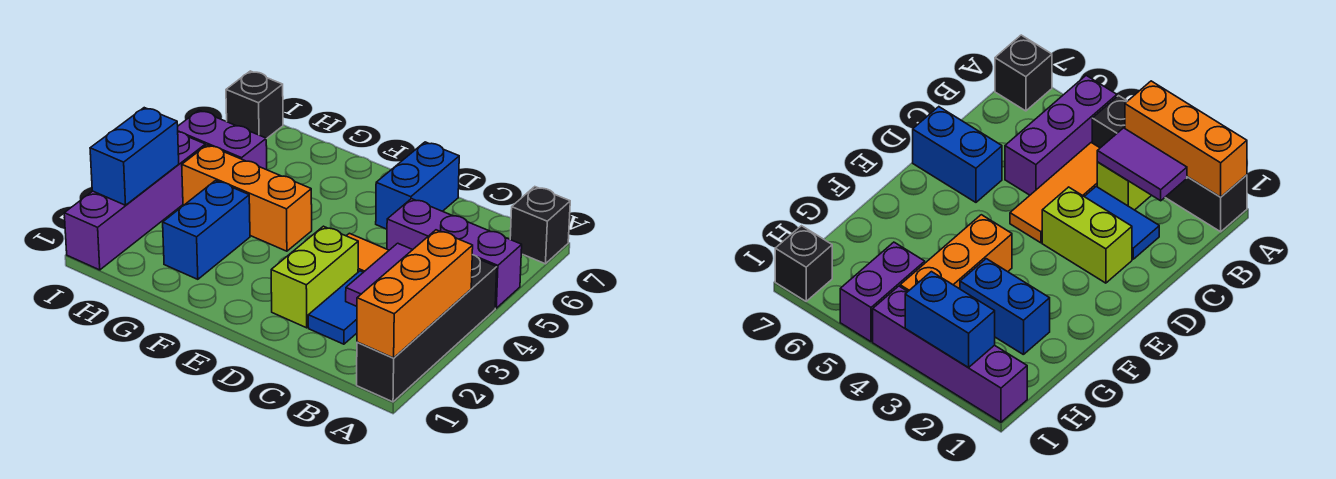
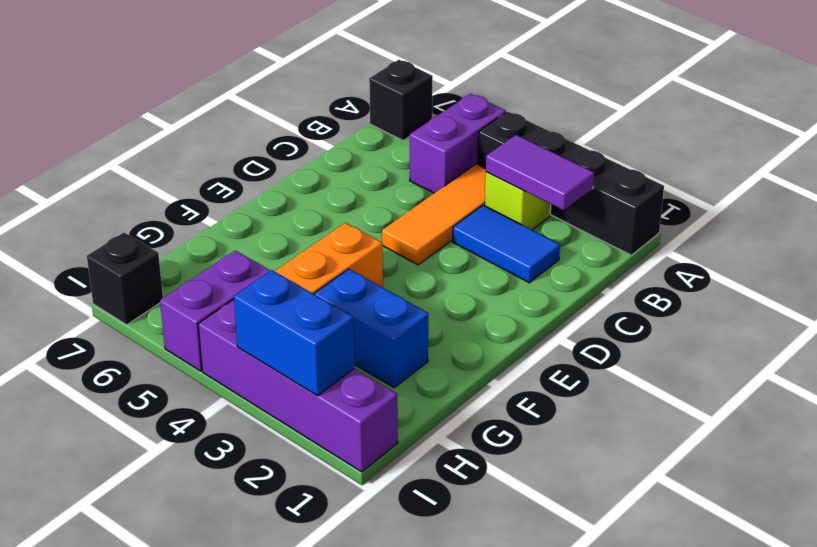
orange 1x3 brick [357,230,473,358] -> none
purple 1x3 brick [387,199,522,308] -> purple 1x2 brick [410,94,506,193]
lime 1x2 brick [271,226,358,328] -> none
blue 1x2 brick [376,142,459,229] -> none

